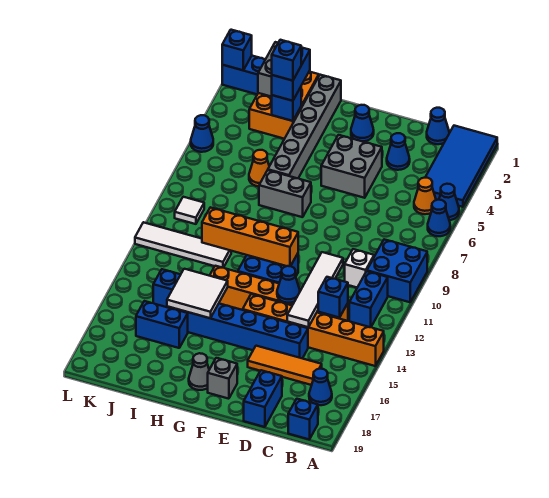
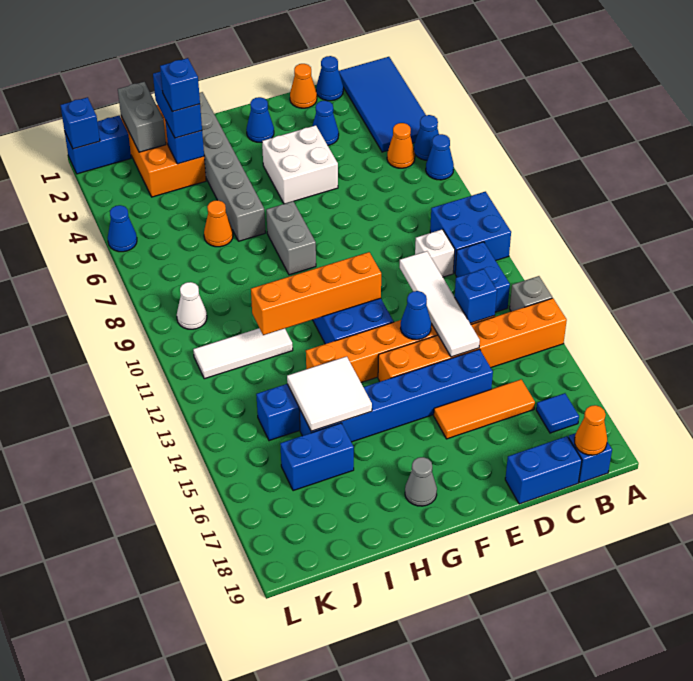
blue 1x1 cone [309,369,332,405] -> blue 1x1 tile [536,393,579,433]
none -> orange 1x1 cone [575,405,607,455]
none -> orange 1x1 cone [290,64,317,108]
blue 1x2 brick [244,370,282,427] -> blue 1x2 brick turned to [505,436,582,504]
grey 2x2 brick [321,135,382,198] -> white 2x2 brick [262,125,338,204]
grey 1x1 brick [208,358,237,399] -> grey 1x1 brick moved to [510,276,552,311]
grey 1x2 brick [259,170,311,217] -> grey 1x2 brick turned to [266,201,316,275]
white 1x4 tile [135,222,231,268] -> white 1x3 tile [193,328,293,379]
white 1x1 tile [175,197,204,224] -> white 1x1 cone [177,282,207,329]

